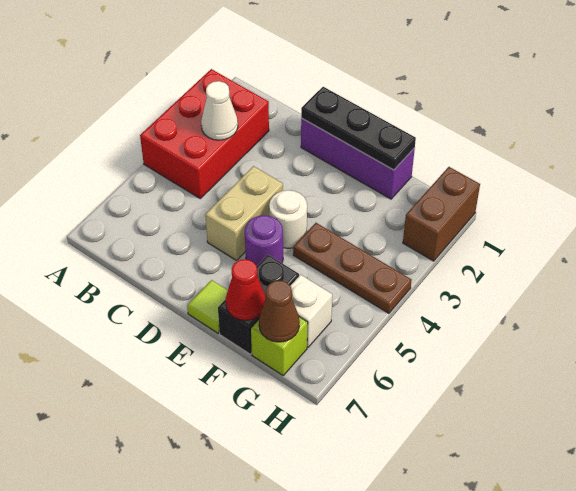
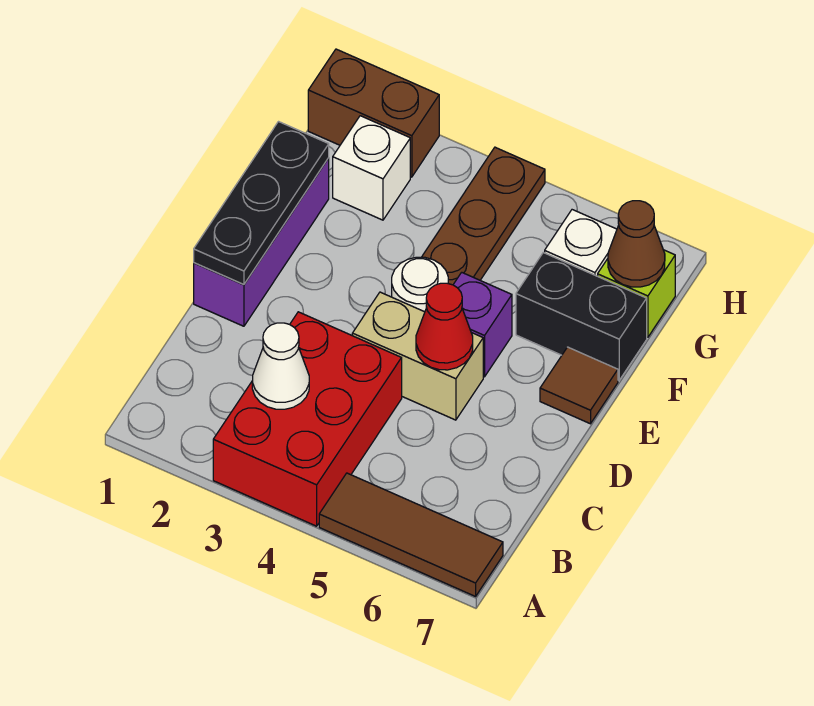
red 2x3 brick [140,69,269,198] -> red 2x3 brick turned to [213,312,402,526]
none -> brown 1x3 tile [319,473,503,596]
purple 1x1 round brick [245,215,283,266] -> purple 1x1 brick [453,272,512,377]
lime 1x1 tile [187,280,228,333] -> brown 1x1 tile [540,347,618,424]
red 1x1 cone [226,259,266,321] -> red 1x1 cone moved to [416,283,473,370]
none -> white 1x1 brick [333,116,410,220]

